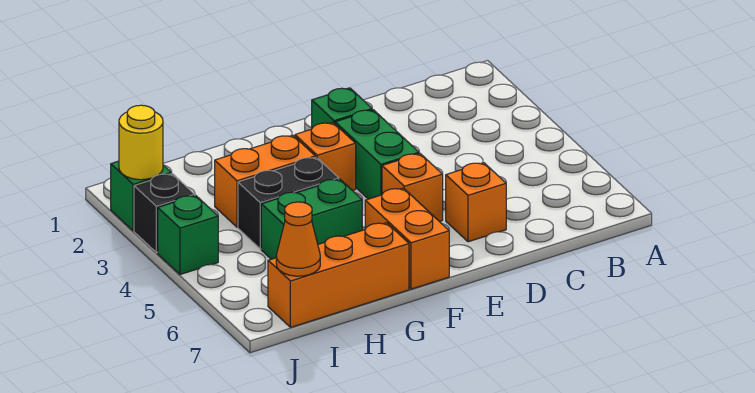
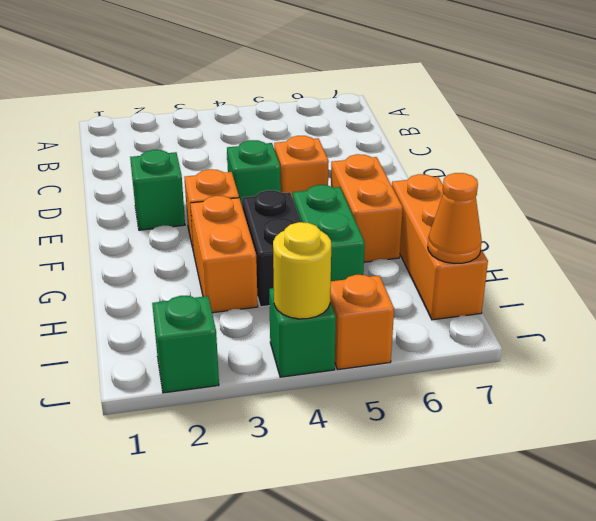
orange 1x1 brick [446,163,506,242] -> orange 1x1 brick moved to [330,275,394,370]
green 1x2 brick [335,110,419,199] -> green 1x1 brick [227,140,281,205]
orange 1x2 brick [365,188,449,289] -> orange 1x2 brick turned to [331,154,403,262]
yellow 1x1 round brick [119,105,163,180] -> yellow 1x1 round brick moved to [273,222,331,319]
black 1x1 brick [134,174,195,253] -> none

